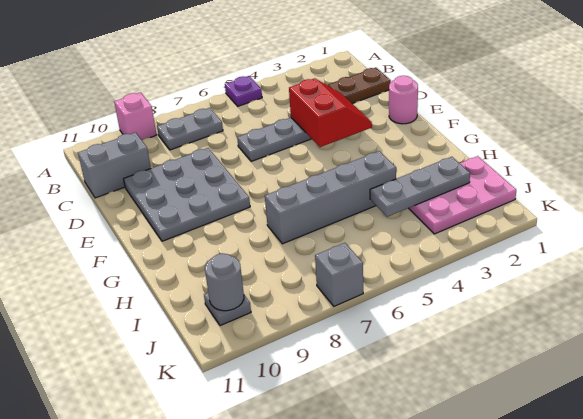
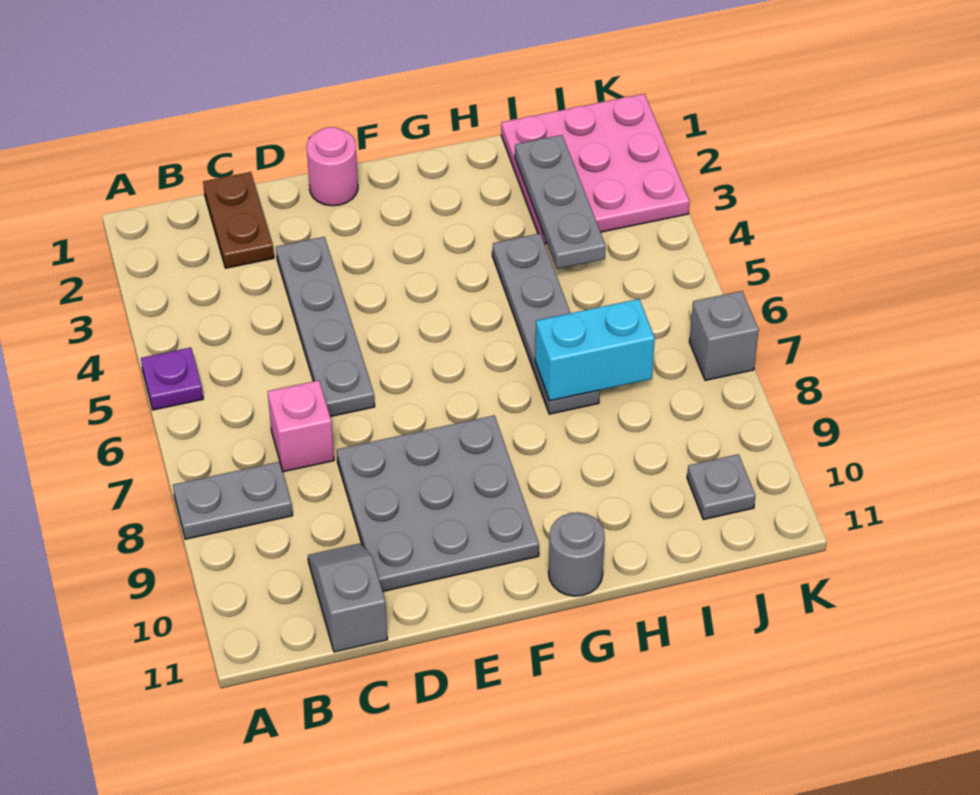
pink 1x1 brick [114,93,157,140] -> pink 1x1 brick moved to [268,380,334,472]
grey 1x2 plate [157,108,223,150] -> grey 1x2 plate turned to [173,462,293,539]
grey 1x2 brick [78,132,151,198] -> grey 1x2 slope [308,543,388,652]
red 2x2 slope [289,78,372,147] -> none
grey 1x4 brick [265,151,396,244] -> grey 1x4 plate [492,234,600,414]
none -> cyan 1x2 brick [535,299,655,401]
pink 2x3 plate [409,156,516,234] -> pink 3x3 plate [501,94,690,244]
grey 1x1 round brick [205,253,244,311] -> grey 1x1 round brick moved to [549,512,605,596]

